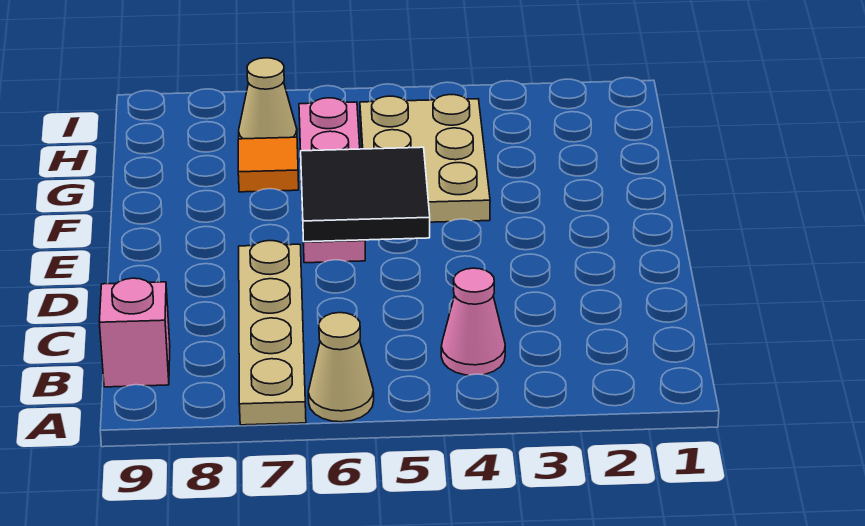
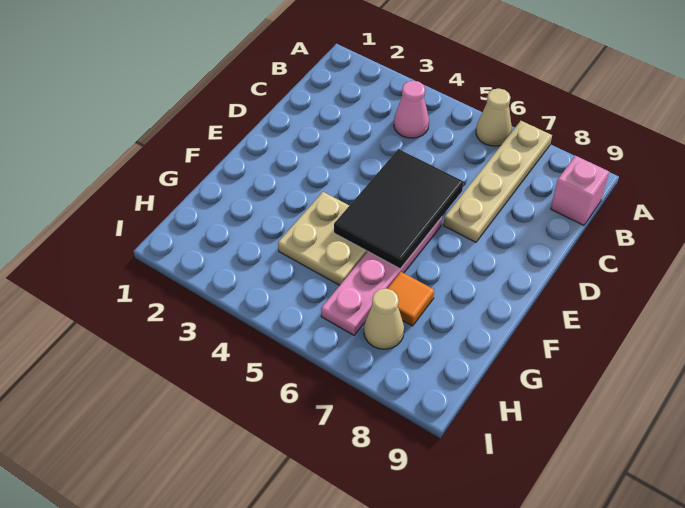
black 2x2 tile [301,147,430,242] -> black 2x3 tile [334,149,464,269]
tan 2x3 plate [360,95,490,222] -> tan 2x2 plate [278,192,368,285]

